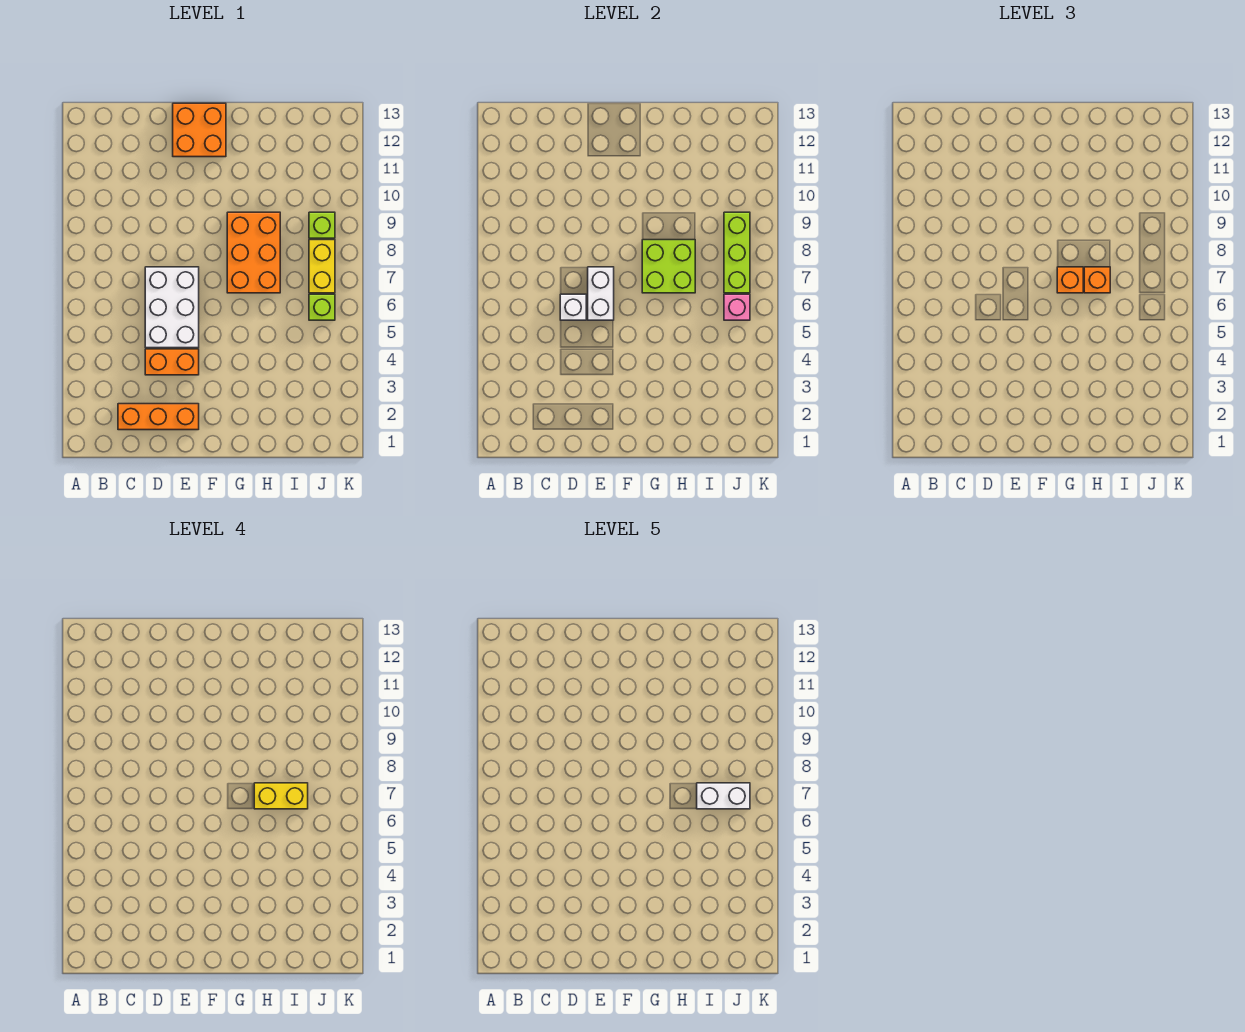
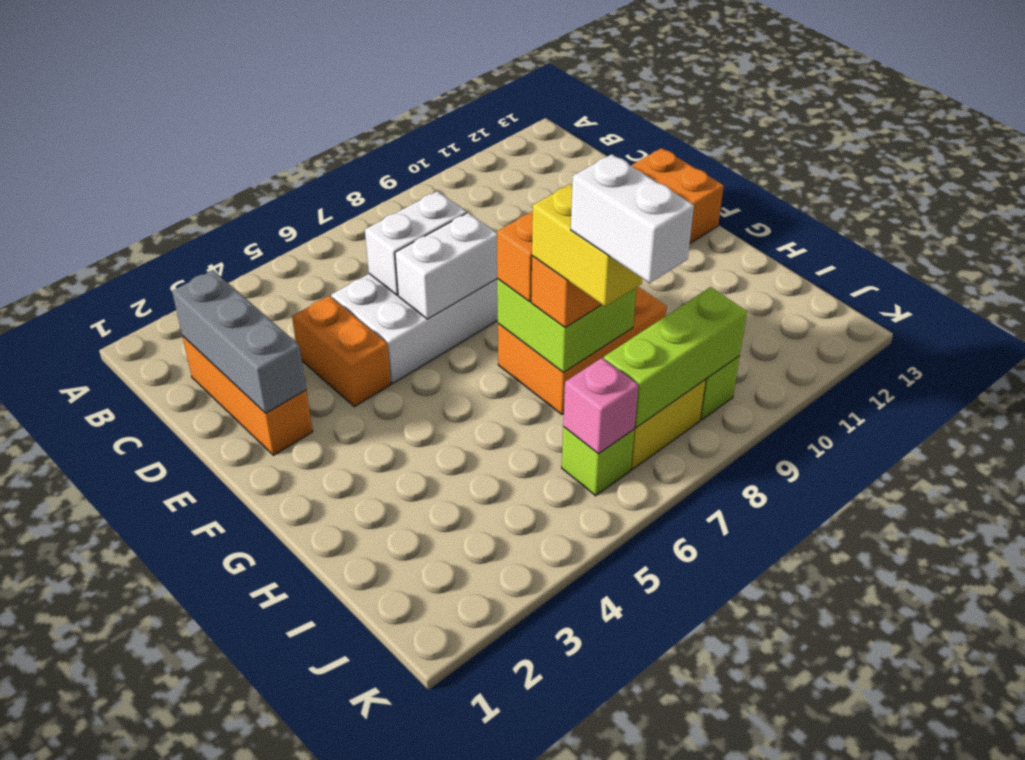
none -> grey 1x3 brick [172,270,306,413]
white 1x1 brick [560,294,586,320] -> white 1x2 brick [365,191,467,295]

